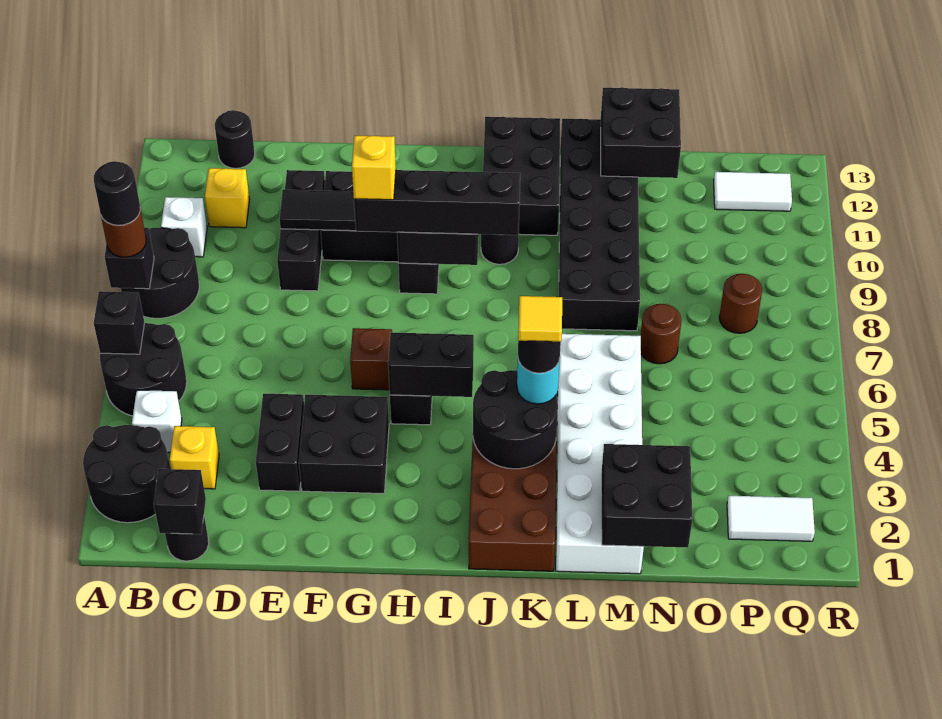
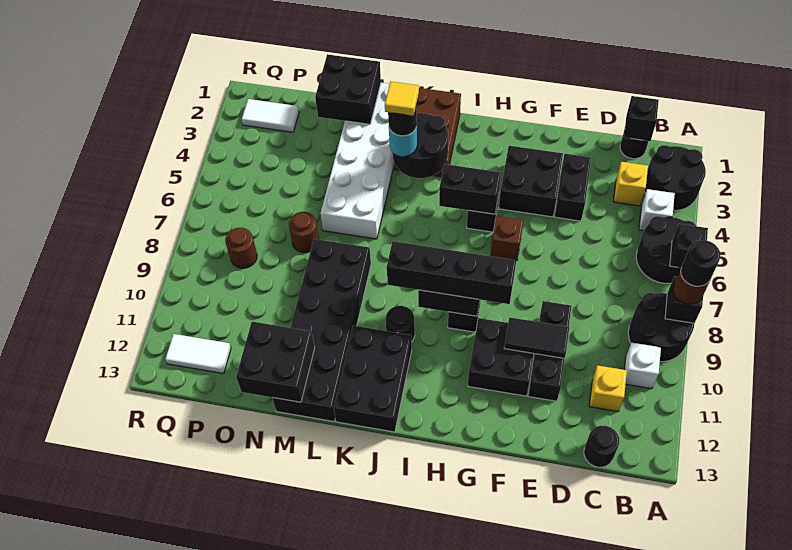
yellow 1x1 brick [352,136,396,200] -> none

